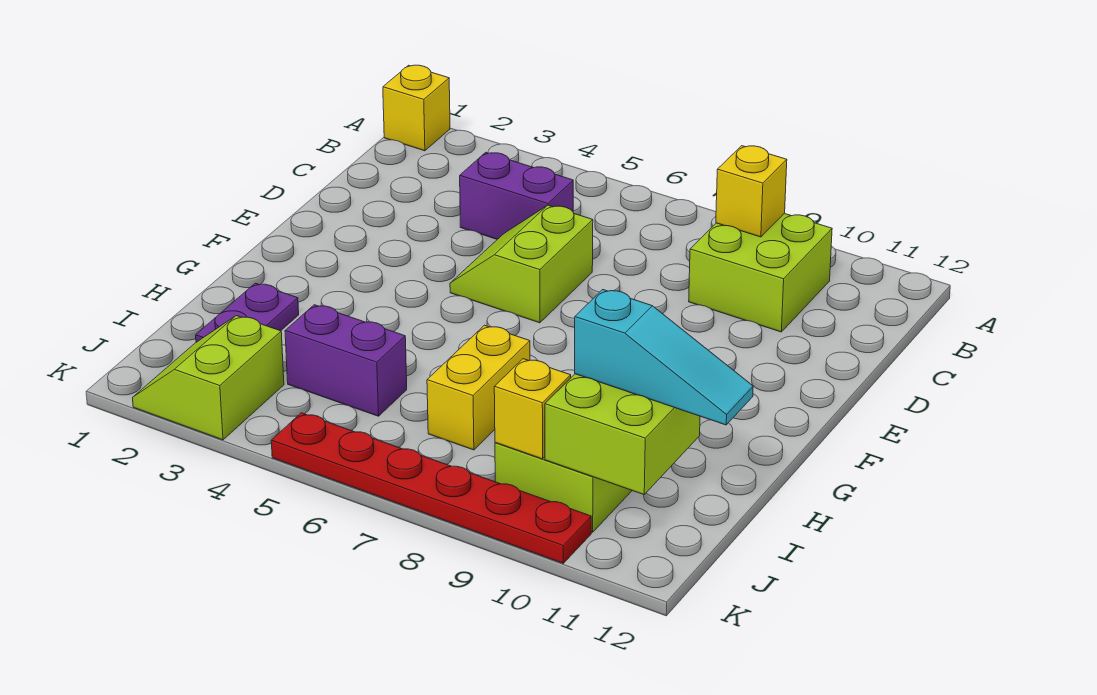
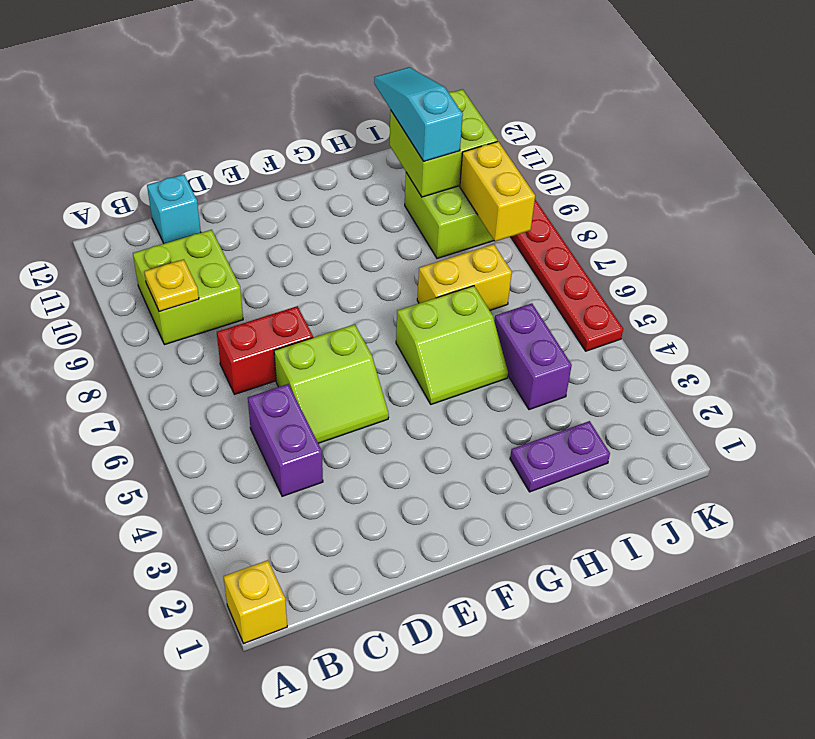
yellow 1x1 brick [716,146,787,237] -> yellow 1x1 plate [144,259,199,311]
none -> red 1x2 brick [217,306,313,394]
none -> cyan 1x1 brick [147,174,201,244]
lime 2x2 slope [133,316,284,440] -> lime 2x2 slope moved to [396,286,508,404]
yellow 1x1 brick [494,359,571,459] -> yellow 1x2 brick [460,141,535,241]

